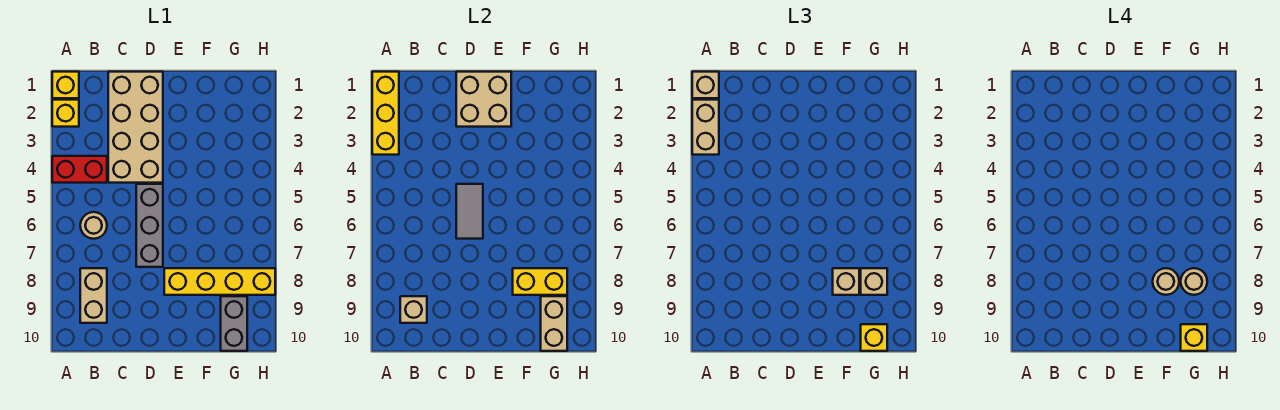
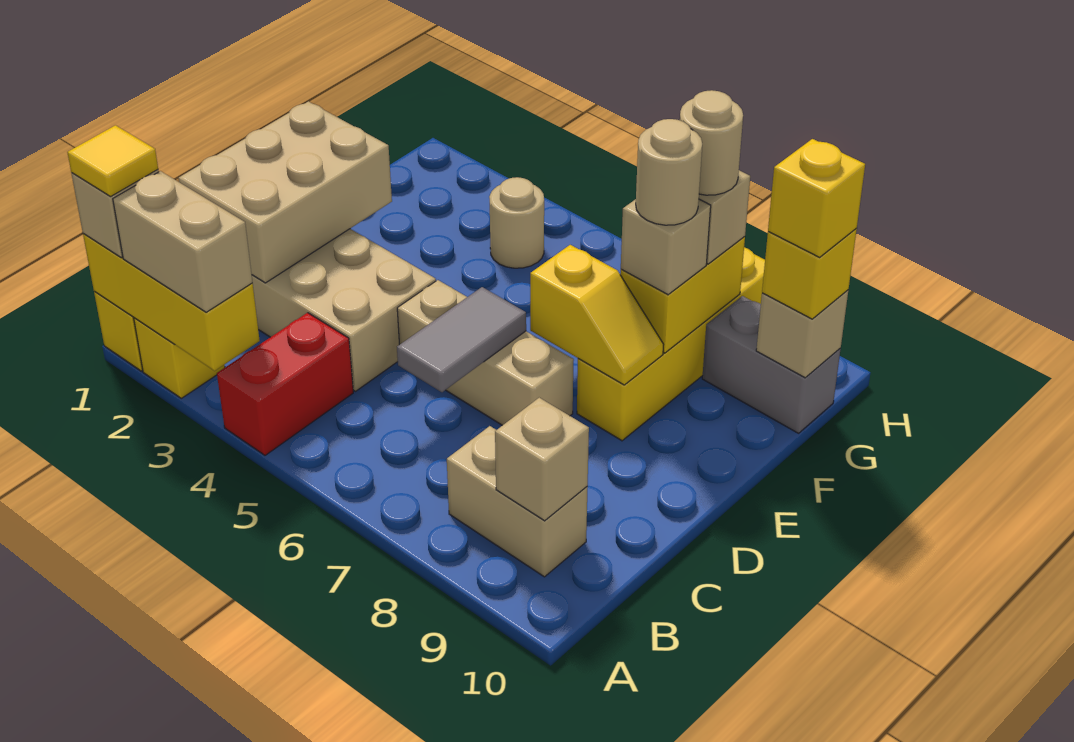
none -> yellow 1x1 tile [67,125,158,197]
tan 1x1 round brick [80,212,107,239] -> tan 1x1 round brick moved to [489,177,544,268]
tan 2x2 brick [456,72,511,127] -> tan 2x3 brick [179,101,392,283]
grey 1x3 brick [136,184,163,267] -> tan 1x3 brick [397,280,574,425]
grey 1x2 tile [456,184,483,239] -> grey 1x2 tile turned to [397,287,526,392]
none -> yellow 1x2 slope [530,245,663,385]
tan 1x2 brick [541,296,567,351] -> tan 1x1 brick [756,290,848,378]

